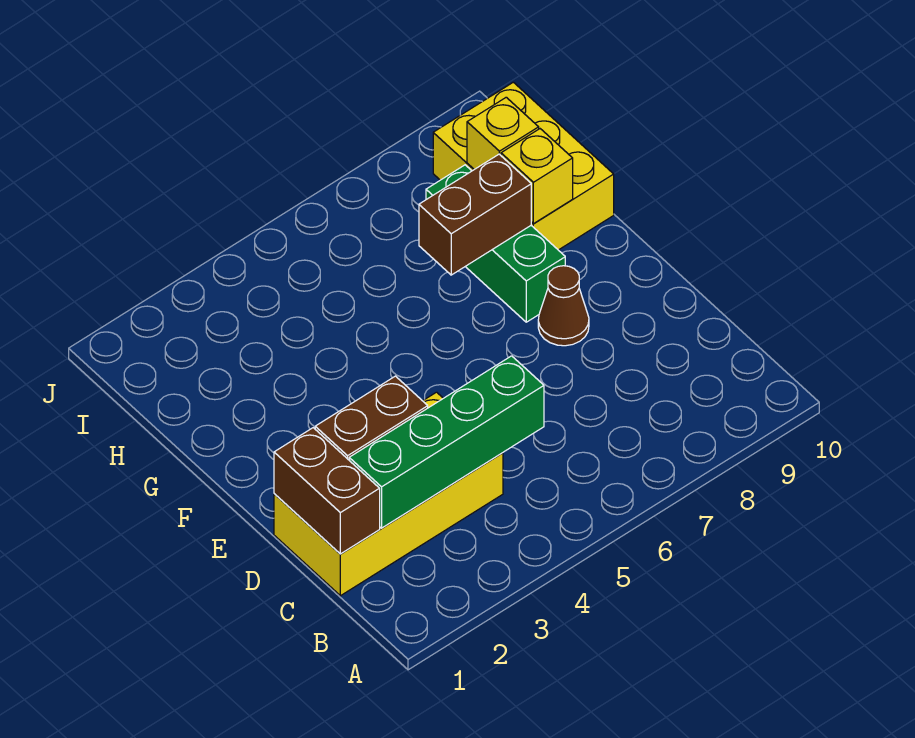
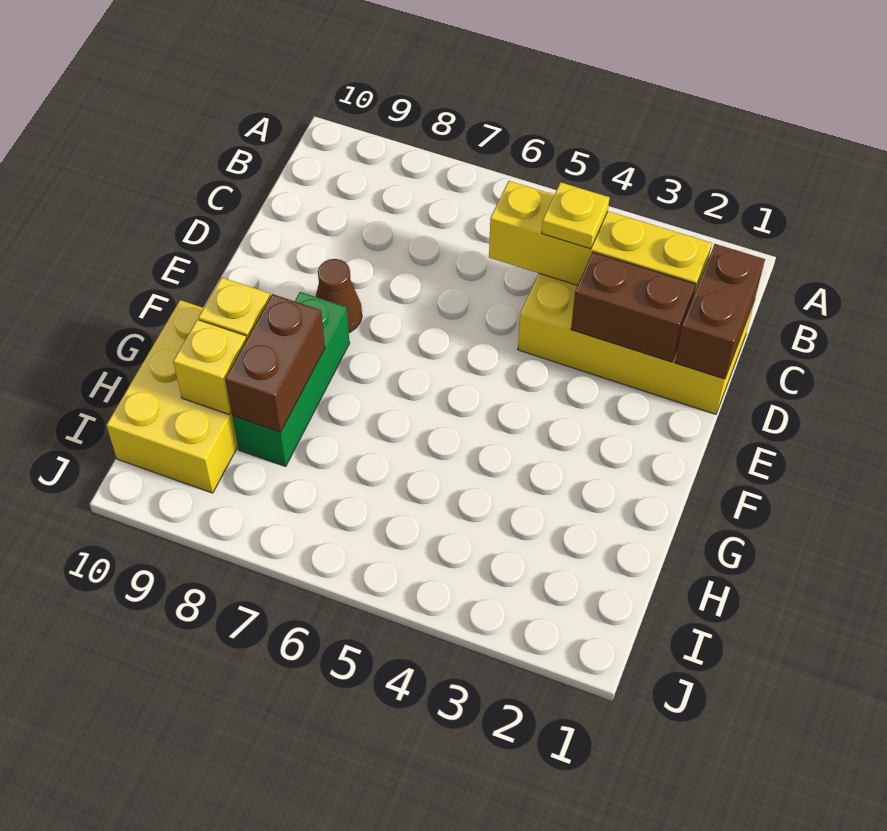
green 1x4 brick [349,356,544,528] -> yellow 1x4 brick [489,181,712,297]
none -> yellow 1x1 plate [542,182,610,249]
brown 1x2 brick [419,154,531,275] -> brown 1x2 brick turned to [225,294,325,432]

